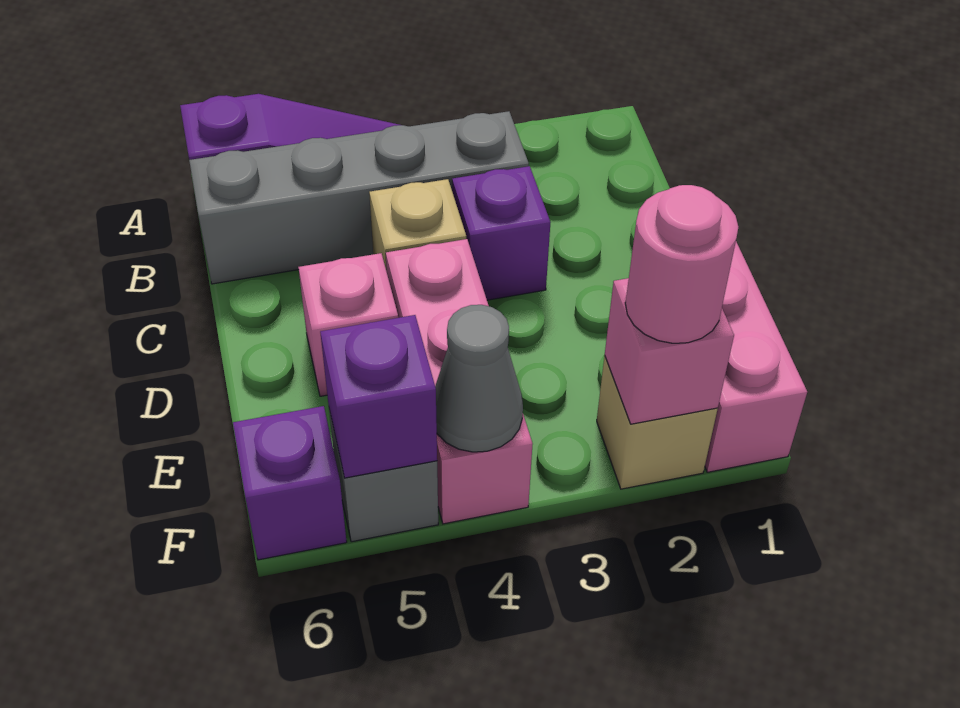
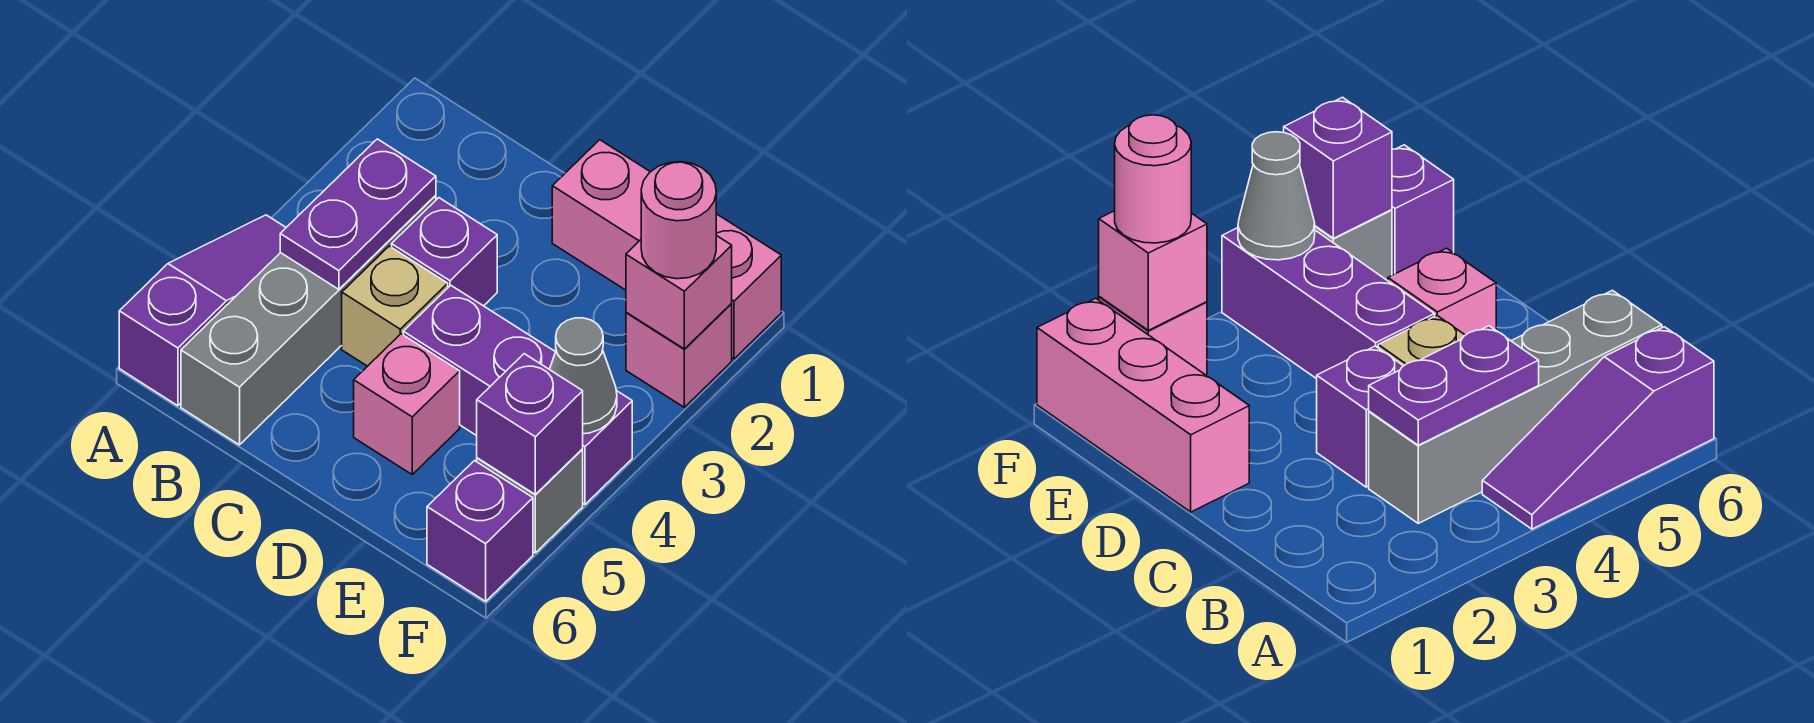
none -> purple 1x2 plate [280,139,436,289]
pink 1x3 brick [386,239,533,524] -> purple 1x3 brick [403,285,632,504]
tan 1x1 brick [597,356,717,489] -> pink 1x1 brick [626,303,732,407]

